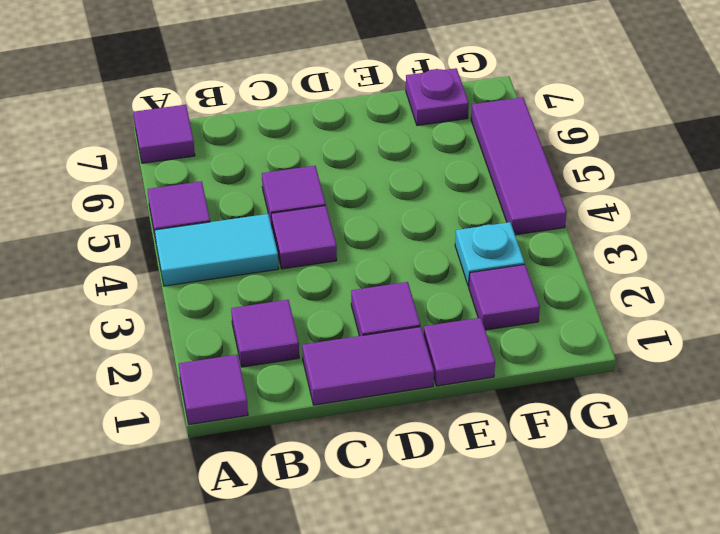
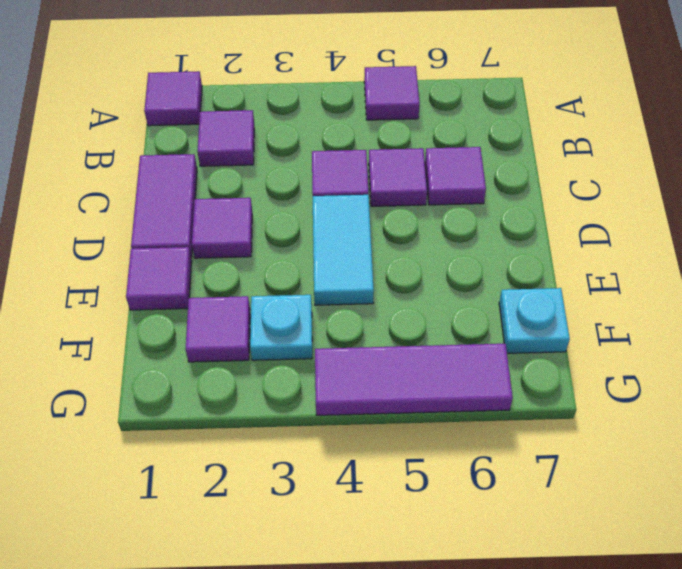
cyan 1x2 tile [155,214,279,286] -> cyan 1x2 tile moved to [313,195,374,305]
purple 1x1 tile [134,105,195,163] -> purple 1x1 tile moved to [425,147,486,205]
purple 1x1 plate [406,68,469,126] -> cyan 1x1 plate [499,288,570,353]

